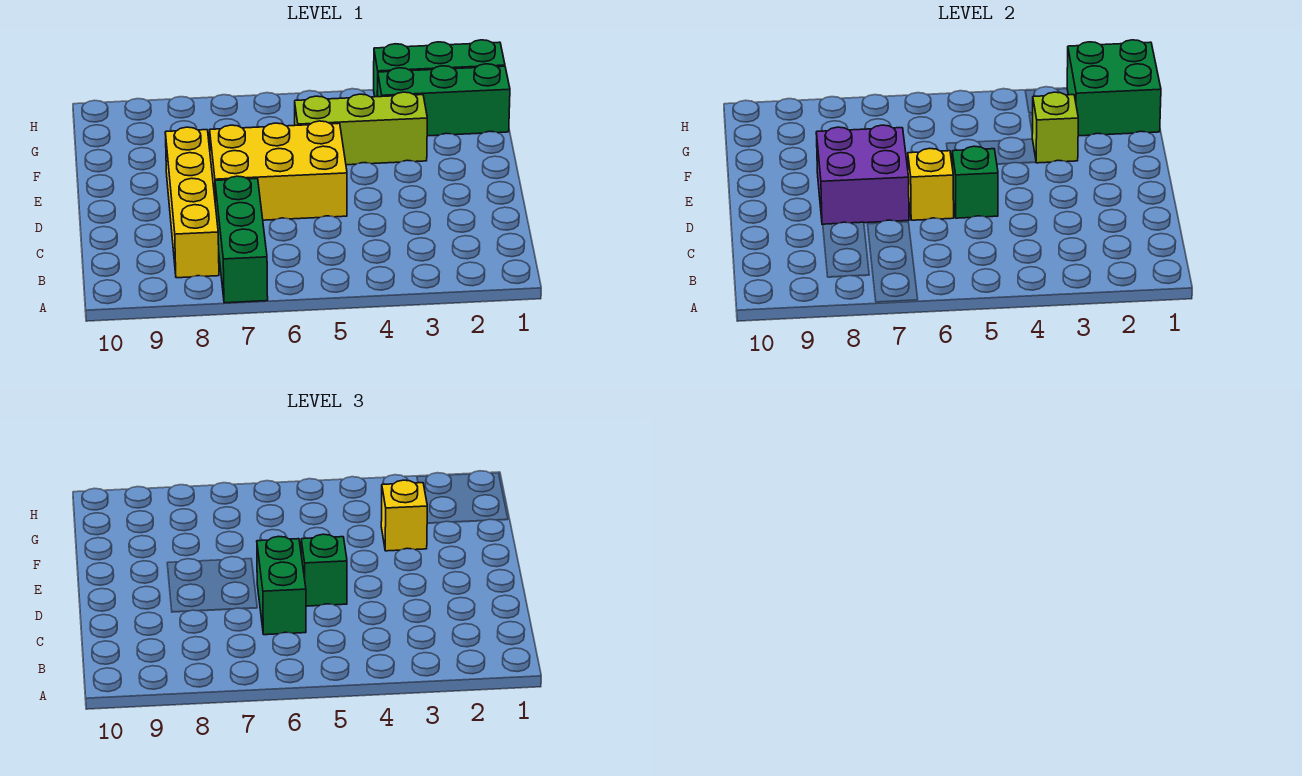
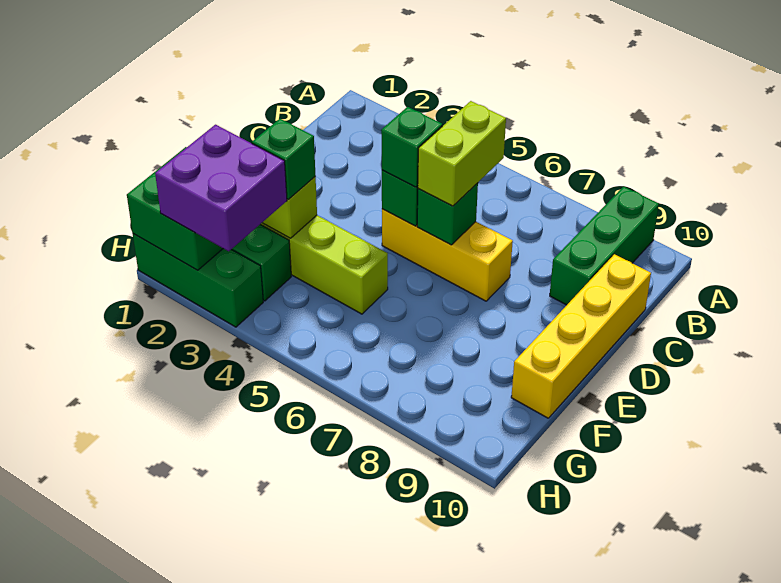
green 1x3 brick [215,176,268,303] -> green 1x3 brick moved to [550,186,659,305]
yellow 1x4 brick [165,127,219,278] -> yellow 1x4 brick moved to [511,254,651,418]
green 1x2 brick [257,536,306,635] -> lime 1x2 brick [418,101,506,206]
yellow 2x3 brick [210,121,347,220] -> yellow 1x3 brick [382,209,513,301]
yellow 1x1 brick [908,148,954,220] -> green 1x1 brick [417,183,478,245]
purple 2x2 brick [816,125,909,225] -> purple 2x2 brick moved to [155,125,287,251]
yellow 1x1 brick [381,480,427,551] -> green 1x1 brick [252,119,316,200]

